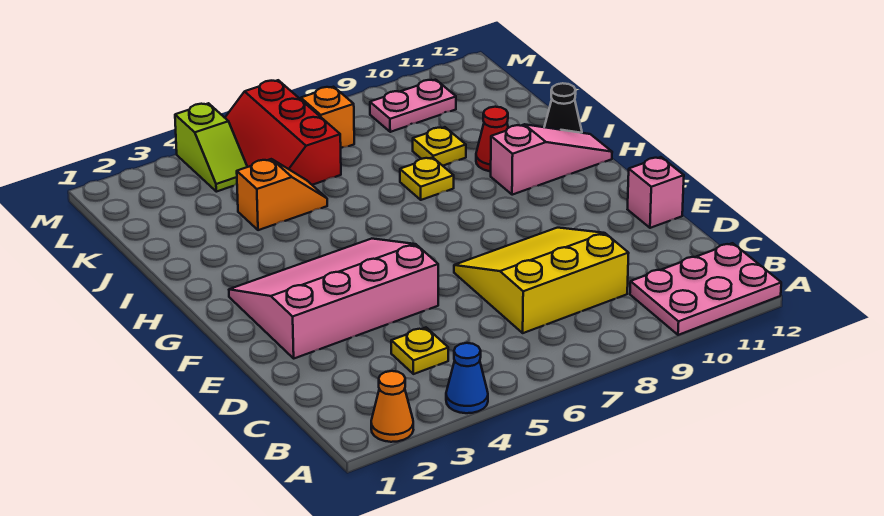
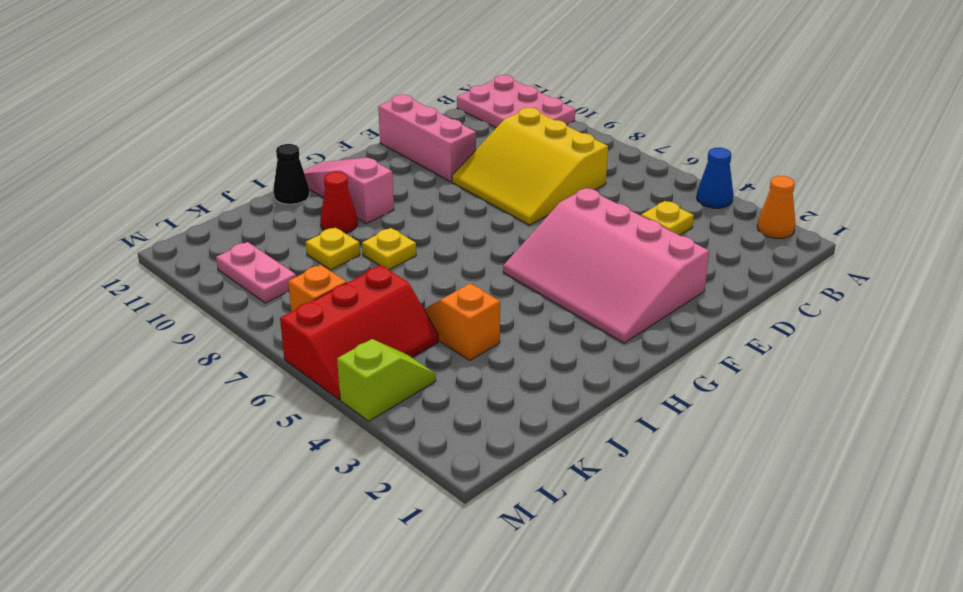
pink 1x1 brick [628,157,684,228] -> pink 1x3 brick [378,95,476,182]

